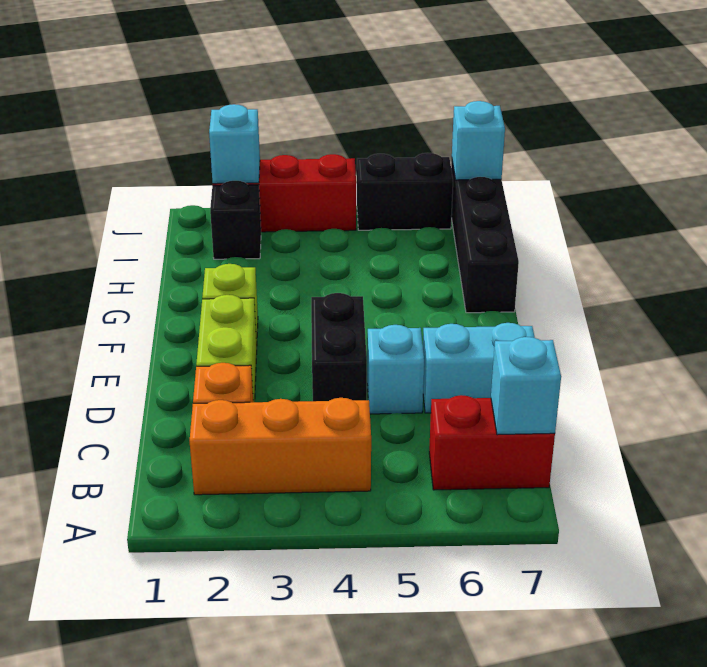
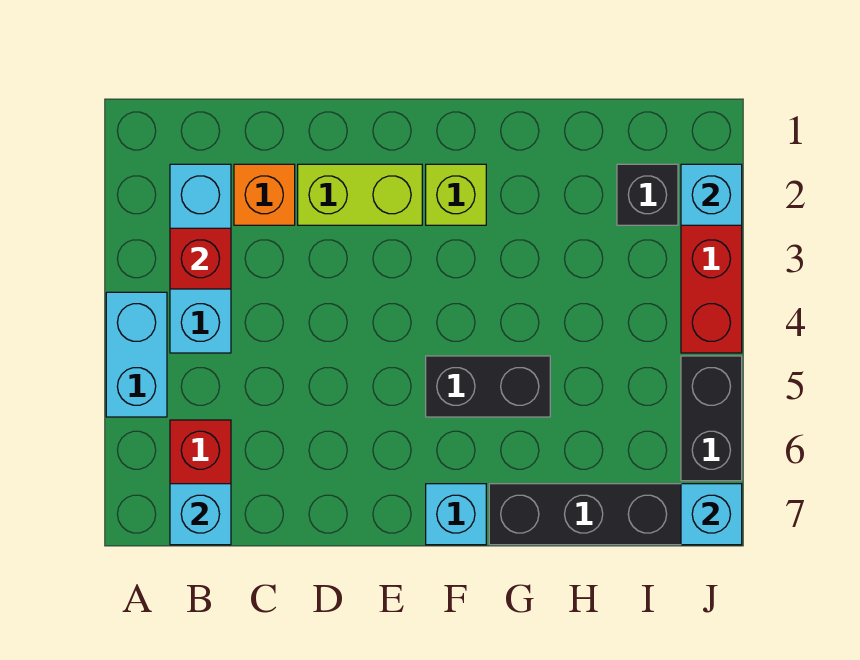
orange 1x3 brick [190,398,371,495] -> cyan 1x3 brick [170,164,231,353]
none -> red 1x1 brick [170,228,231,289]
black 1x2 brick [311,293,367,401] -> black 1x2 brick moved to [426,356,550,417]
cyan 1x1 brick [367,325,424,414] -> cyan 1x1 brick moved to [426,484,486,545]
cyan 1x2 brick [423,323,535,413] -> cyan 1x2 brick moved to [106,292,167,417]

